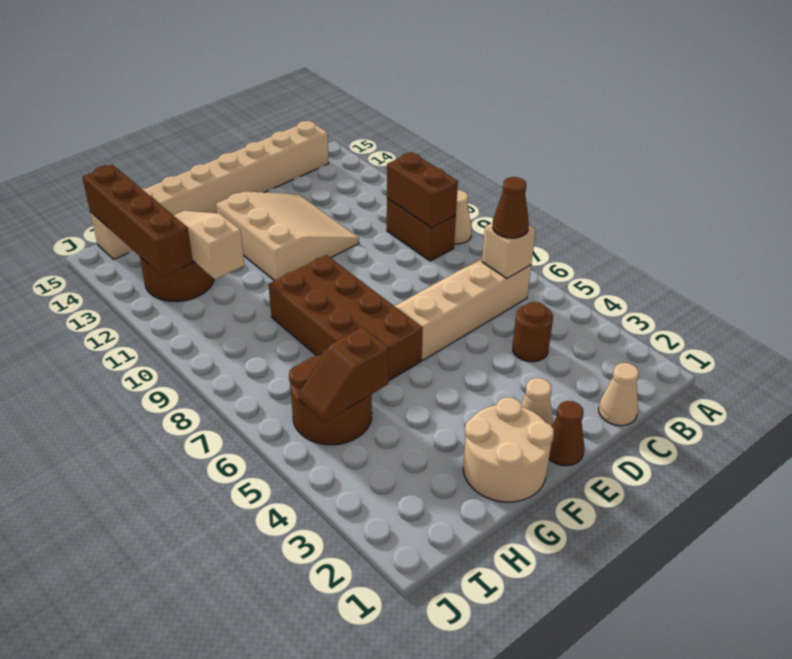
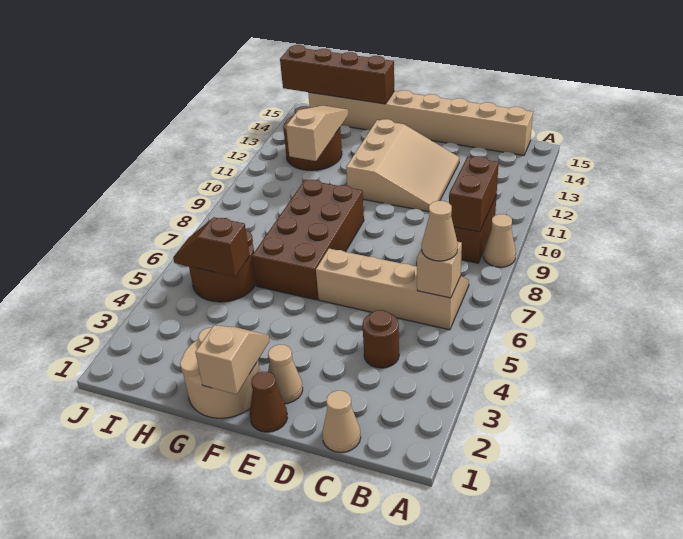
brown 1x1 cone [493,177,529,238] -> tan 1x1 cone [422,201,458,261]
none -> tan 1x2 slope [195,325,269,394]
brown 1x4 brick [82,165,193,276] -> brown 1x4 brick turned to [280,45,394,104]

